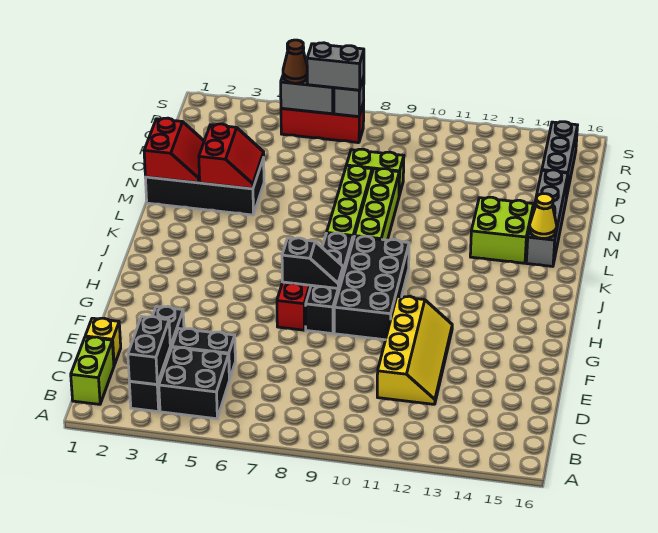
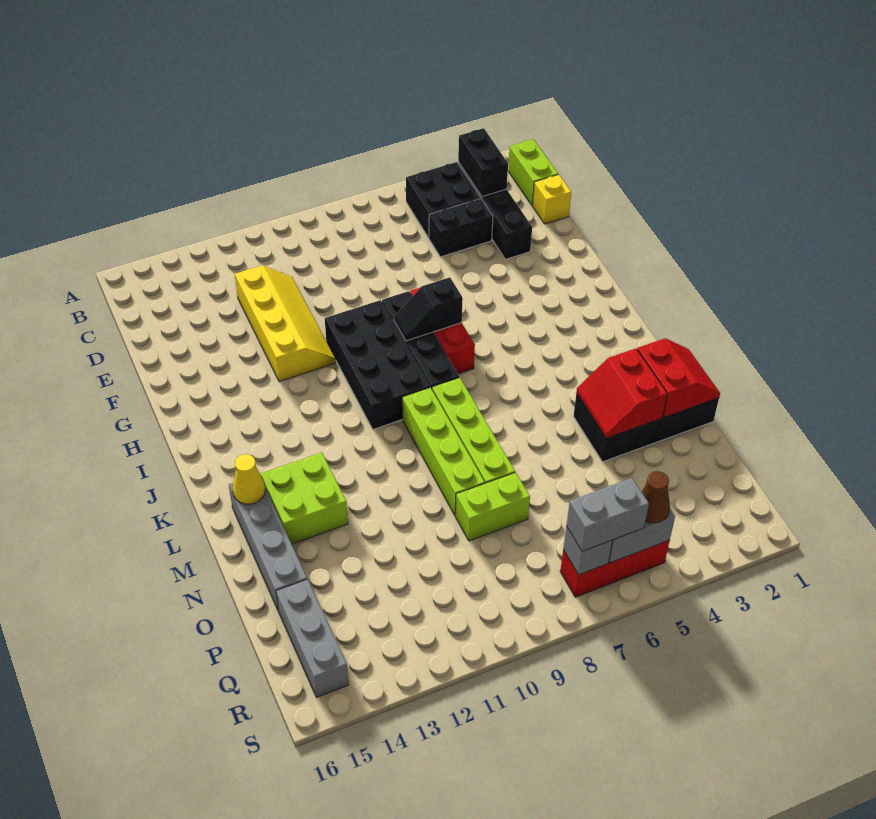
yellow 2x4 slope [377,296,452,404] -> yellow 2x4 slope turned to [235,265,336,382]
red 2x2 slope [144,118,204,183] -> red 2x2 slope turned to [637,338,720,417]

